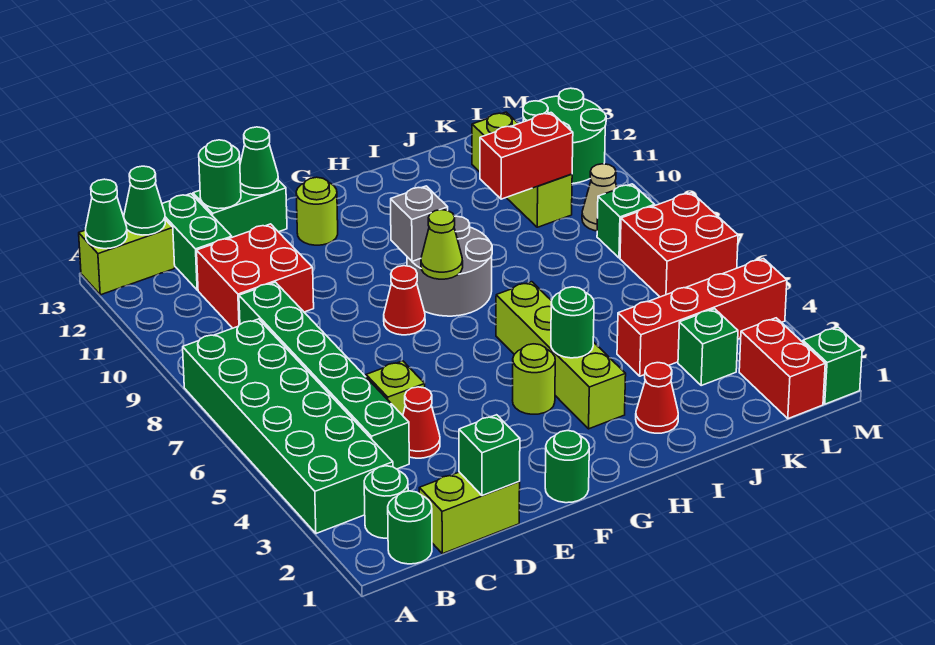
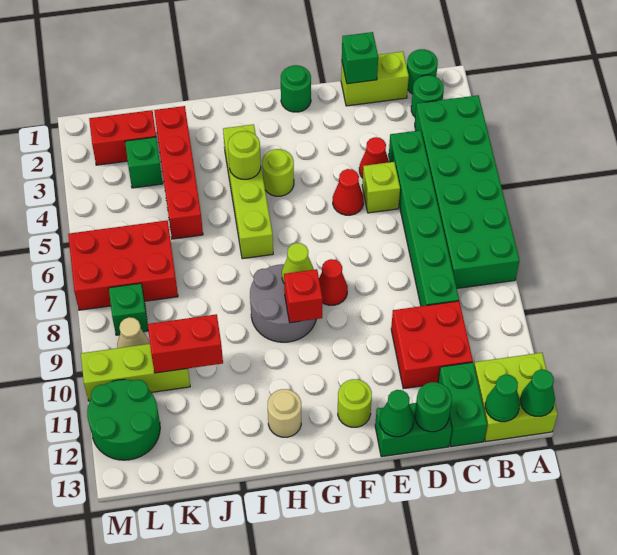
lime 1x2 brick [79,220,175,295] -> lime 2x2 brick [474,353,557,442]
grey 1x1 brick [391,186,448,261] -> red 1x1 brick [284,269,323,323]
green 1x1 round brick [551,287,594,358] -> lime 1x1 round brick [228,131,261,179]
none -> tan 1x1 round brick [268,389,301,437]
red 1x1 cone [636,363,678,433] -> red 1x1 cone moved to [333,169,364,215]
red 1x4 brick [617,259,787,376] -> red 1x4 brick turned to [154,106,203,239]
lime 1x3 brick [472,112,572,227] -> lime 1x3 brick turned to [81,344,190,401]
red 1x2 brick [739,318,825,419] -> red 1x2 brick turned to [89,110,156,165]
red 2x2 brick [620,192,738,297] -> red 2x3 brick [68,221,178,310]
green 1x1 brick [803,327,862,404] -> none

